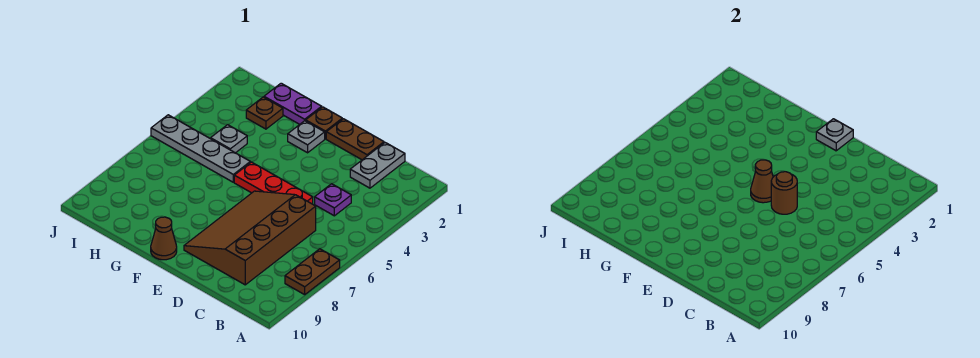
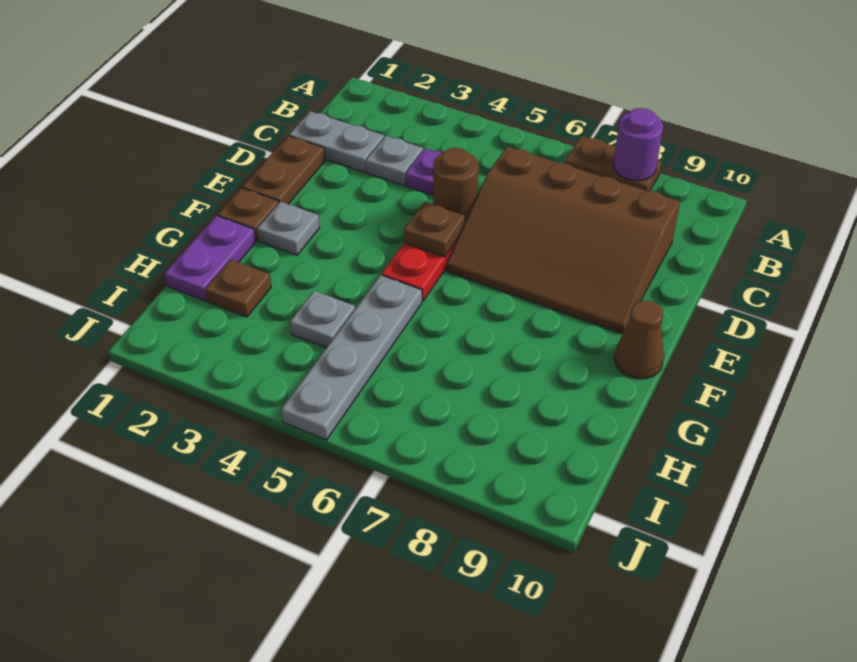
none -> purple 1x1 round brick [613,108,663,181]
grey 1x1 plate [816,119,853,151] -> grey 1x1 plate moved to [366,136,423,185]
brown 1x1 cone [751,160,773,203] -> brown 1x1 plate [404,202,465,257]

